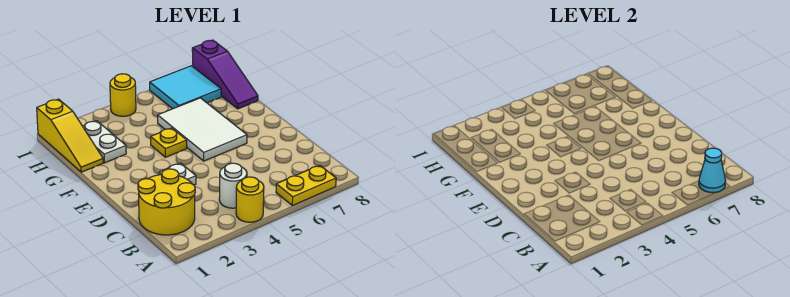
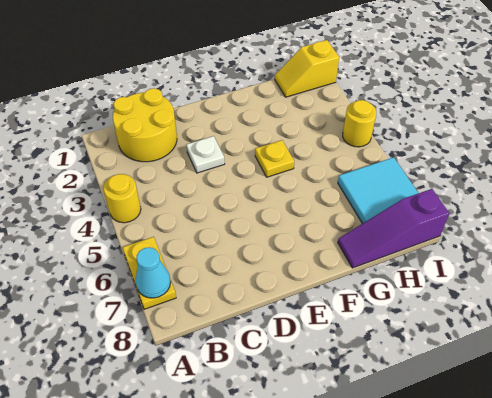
white 1x1 round brick [219,163,247,208] -> none
white 2x3 tile [158,98,247,161] -> none
yellow 1x3 slope [37,99,103,172] -> yellow 1x2 slope [275,40,339,97]
white 1x2 plate [83,121,126,163] -> none

